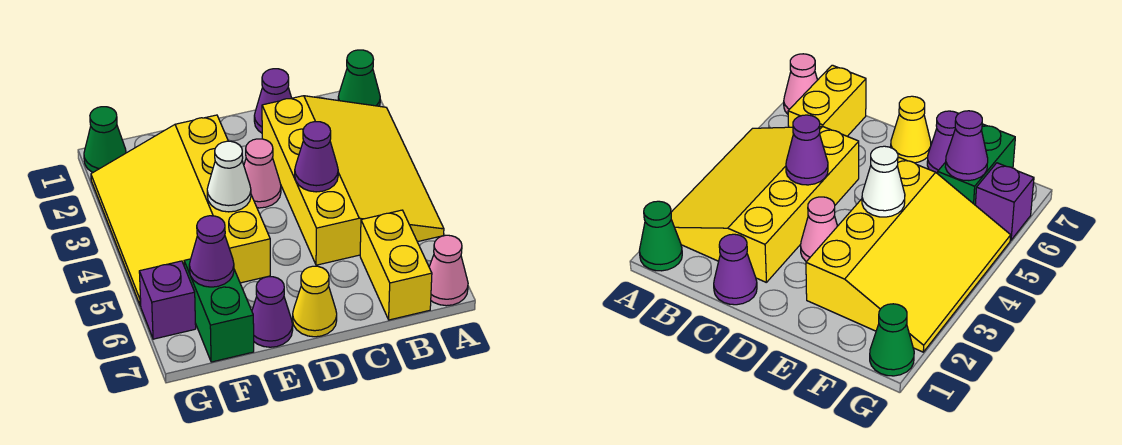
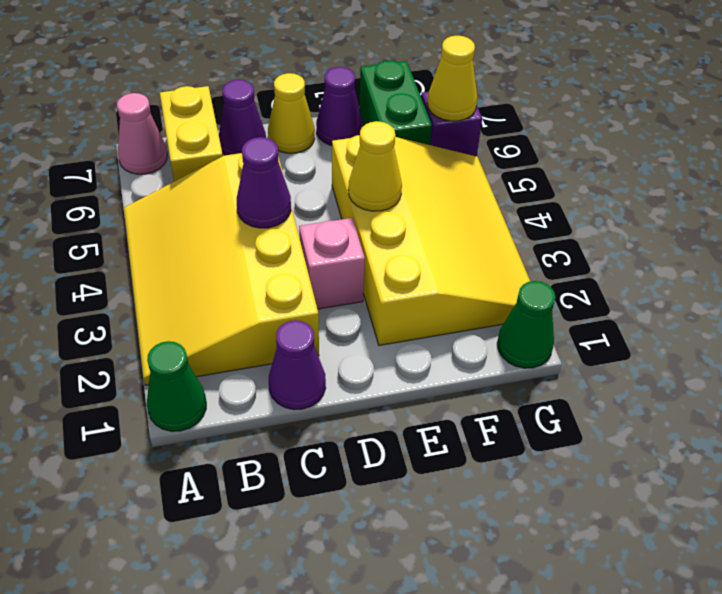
pink 1x1 cone [244,139,281,208] -> pink 1x1 brick [299,218,365,309]
white 1x1 cone [207,141,251,212] -> yellow 1x1 cone [348,121,402,211]
purple 1x1 cone [189,216,234,287] -> purple 1x1 cone moved to [219,80,266,155]
none -> yellow 1x1 cone [427,36,477,121]

